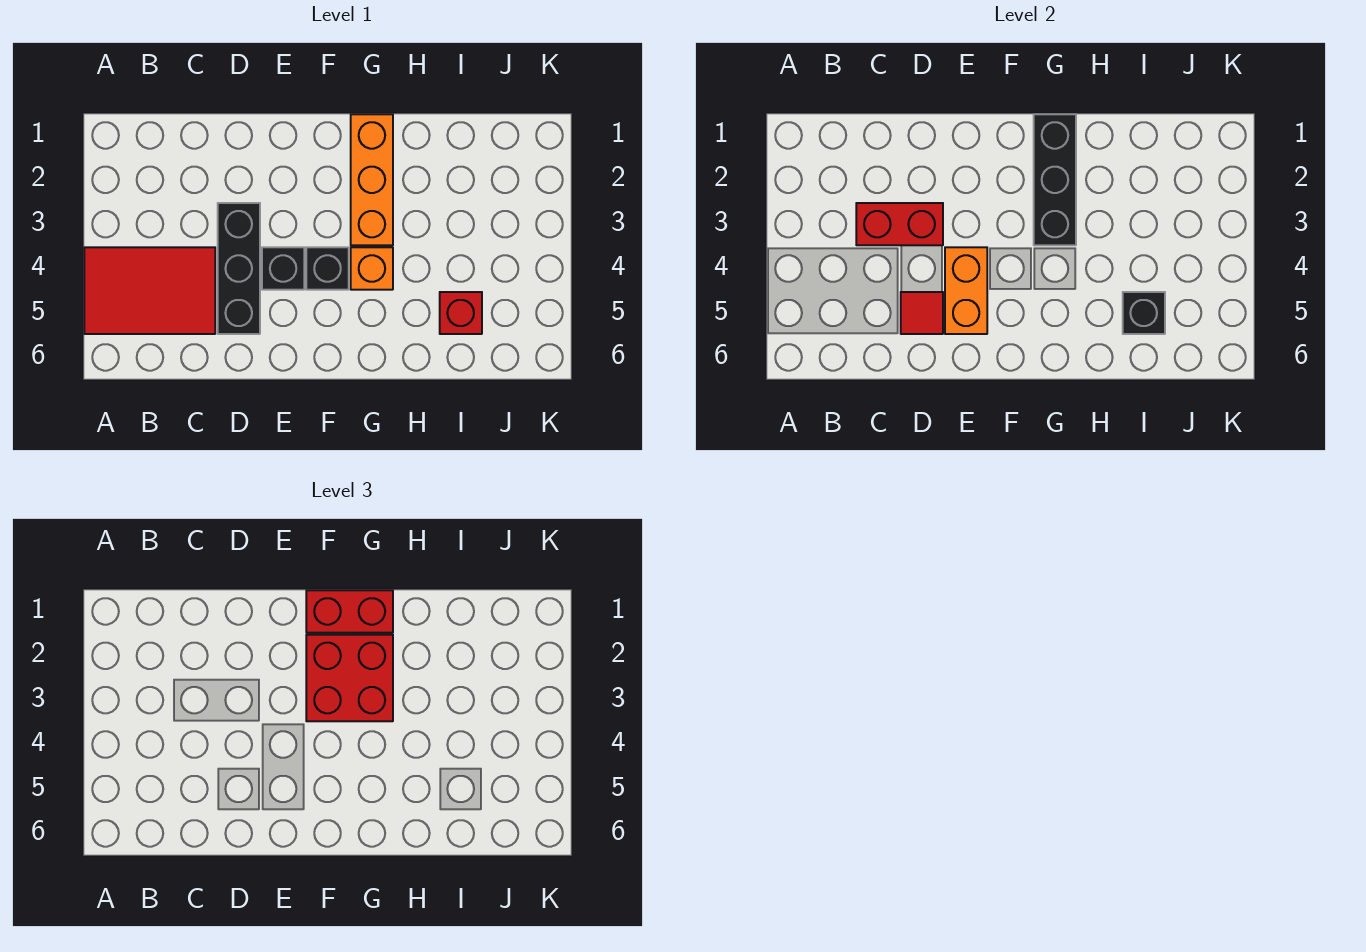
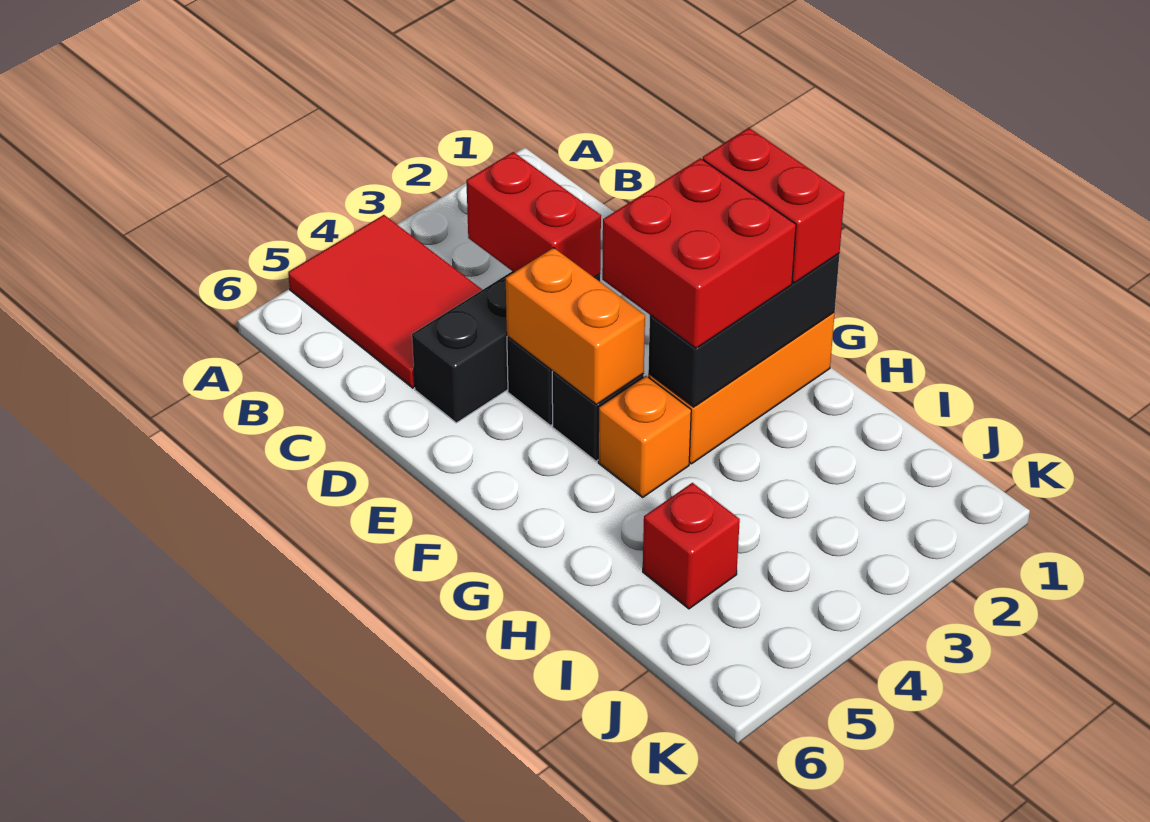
red 1x1 tile [901,292,943,334] -> none
orange 1x2 brick [945,247,987,334] -> orange 1x2 brick turned to [506,248,645,404]
black 1x1 brick [1123,292,1165,334] -> none

